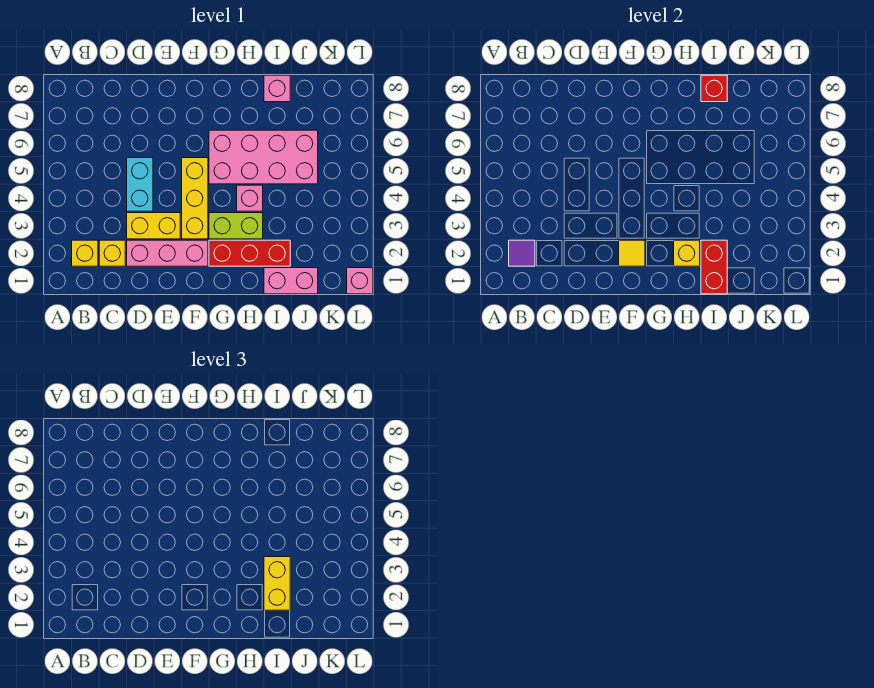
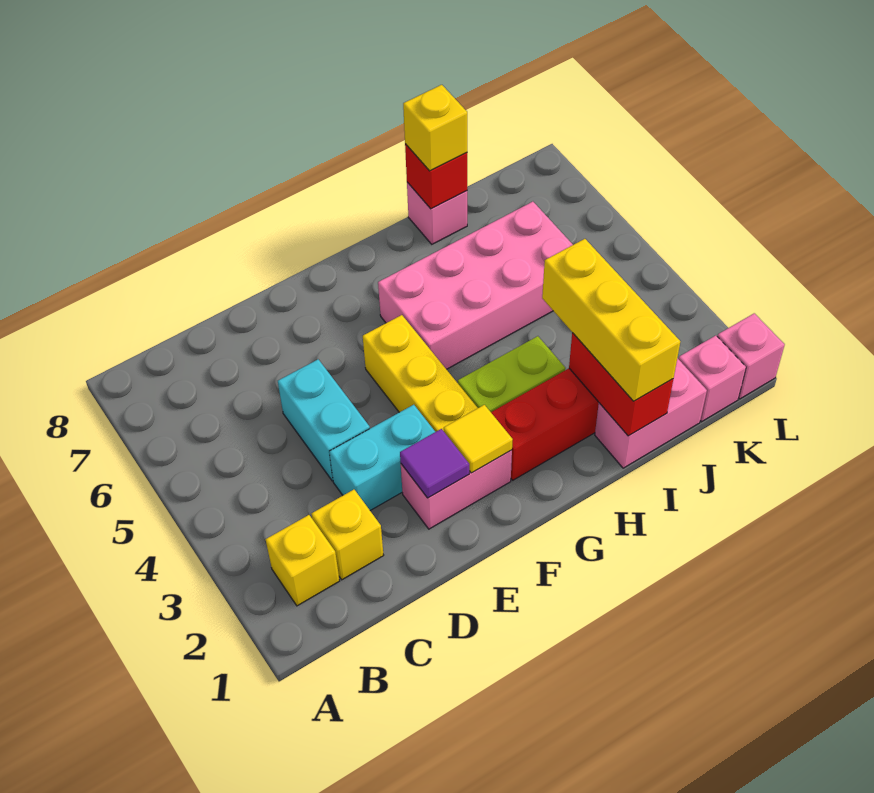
purple 1x1 tile [509,240,535,266] -> purple 1x1 tile moved to [400,429,469,498]
pink 1x3 brick [127,240,208,266] -> pink 1x2 brick [401,450,512,529]
yellow 1x2 brick [127,213,180,239] -> cyan 1x2 brick [329,405,435,510]
yellow 1x1 brick [674,240,700,266] -> yellow 1x1 brick moved to [403,85,467,171]
pink 1x1 brick [237,185,263,211] -> pink 1x1 brick moved to [679,336,746,422]
yellow 1x2 brick [264,557,290,610] -> yellow 1x3 brick [542,239,680,401]

